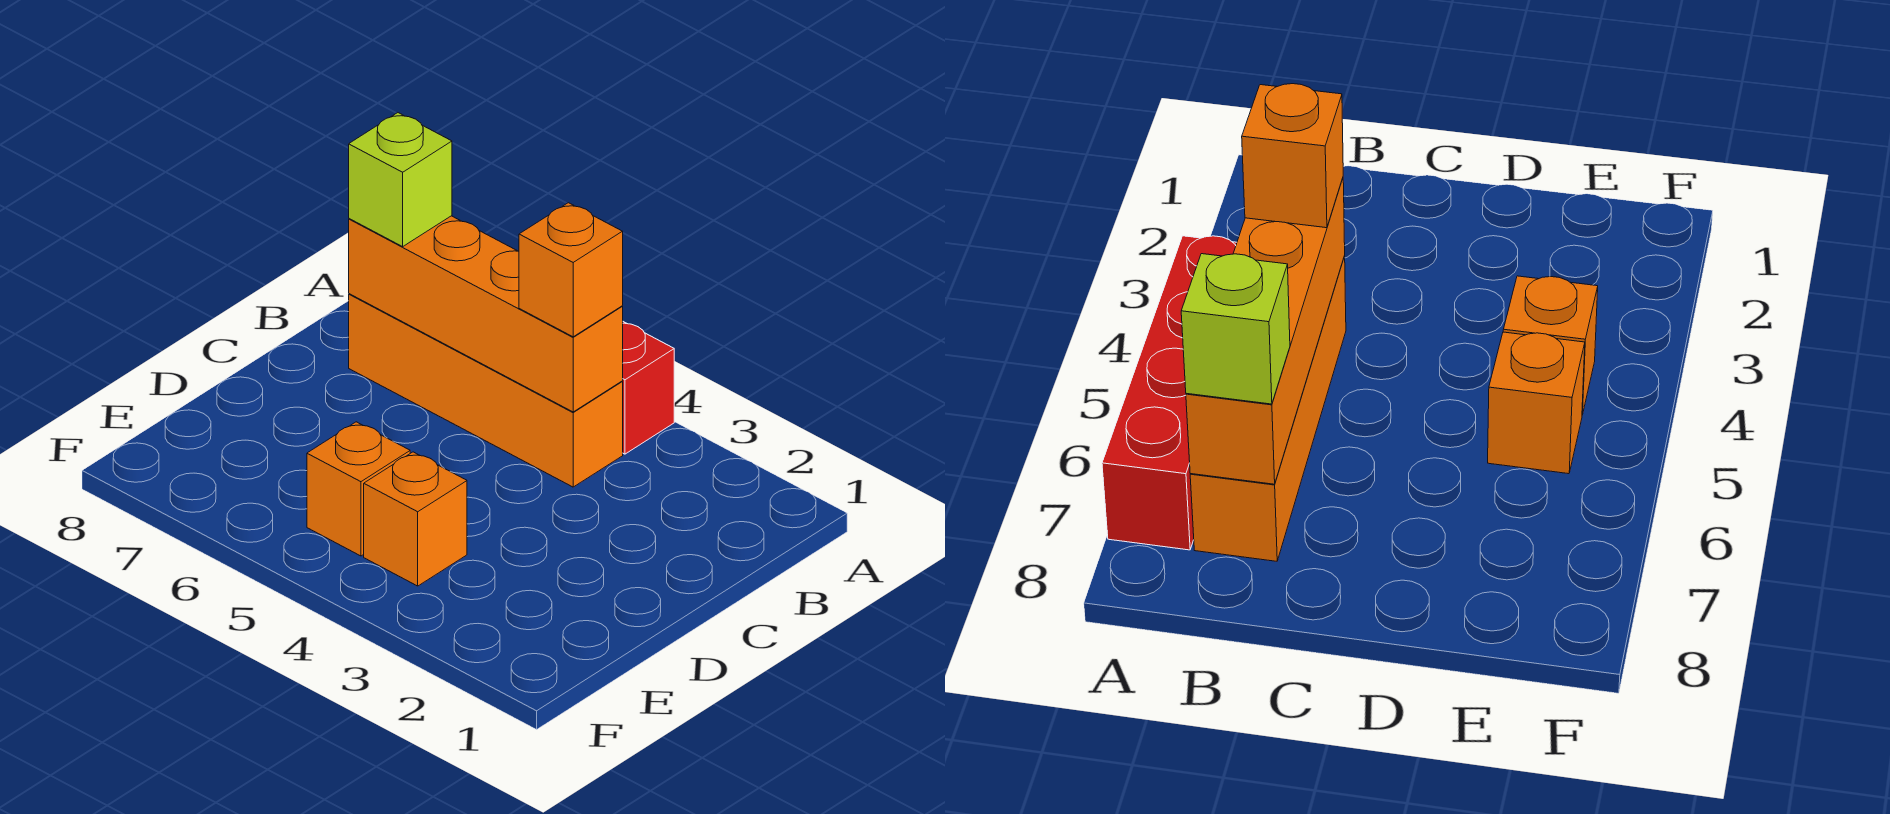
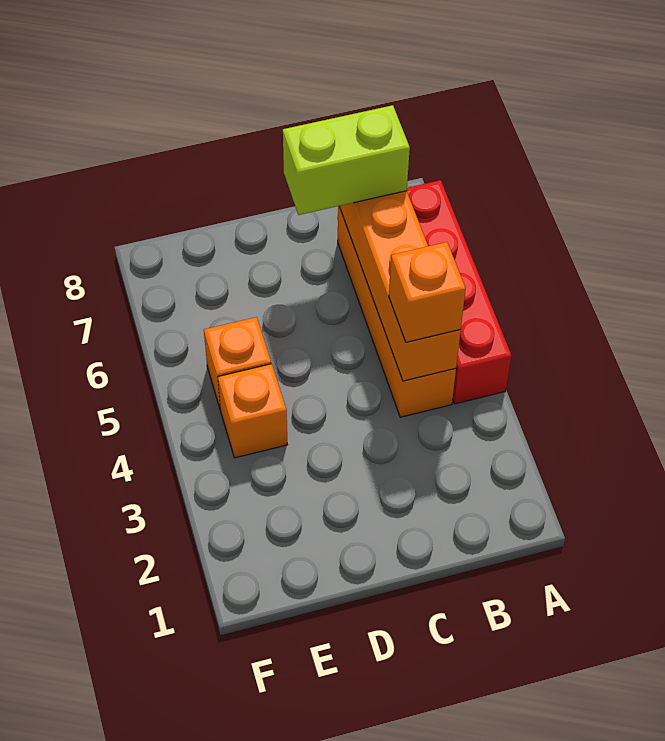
lime 1x1 brick [349,113,452,247] -> lime 1x2 brick [283,105,410,215]

